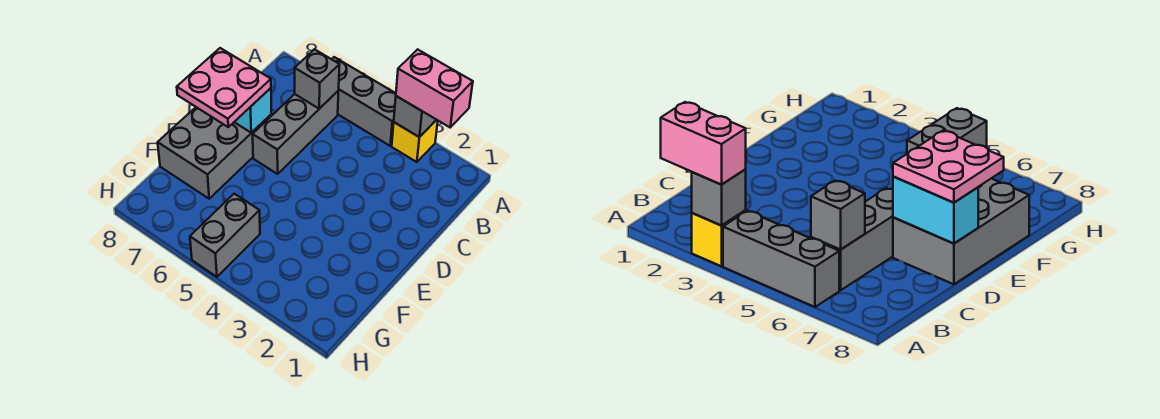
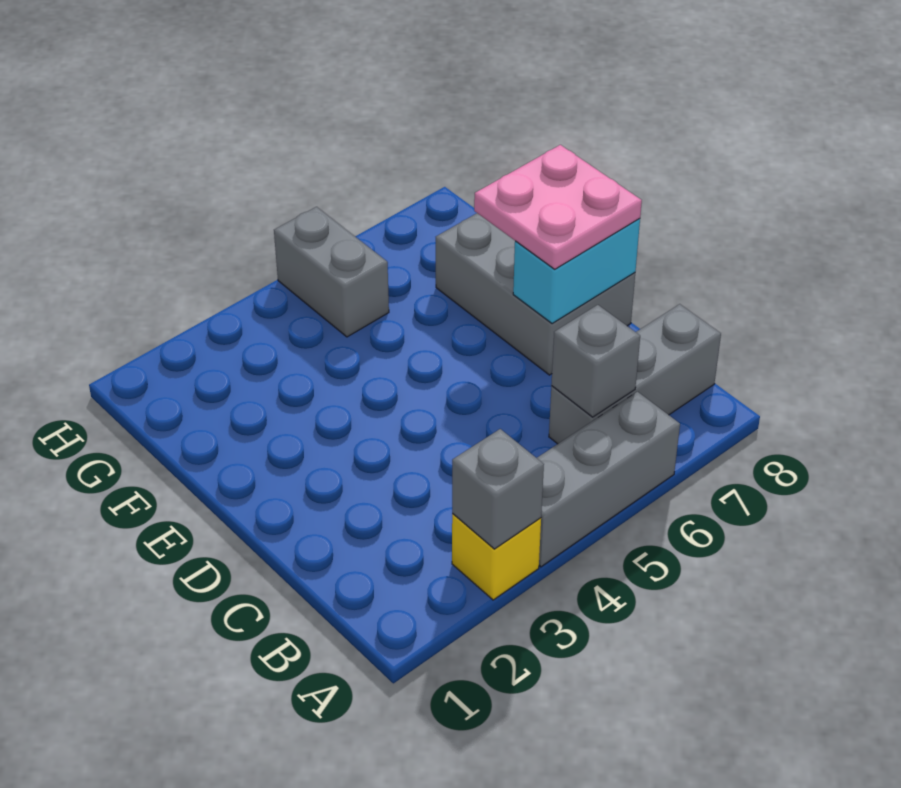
pink 1x2 brick [396,49,473,127] -> none
grey 1x3 brick [253,91,339,174] -> grey 1x3 brick turned to [549,304,721,444]

